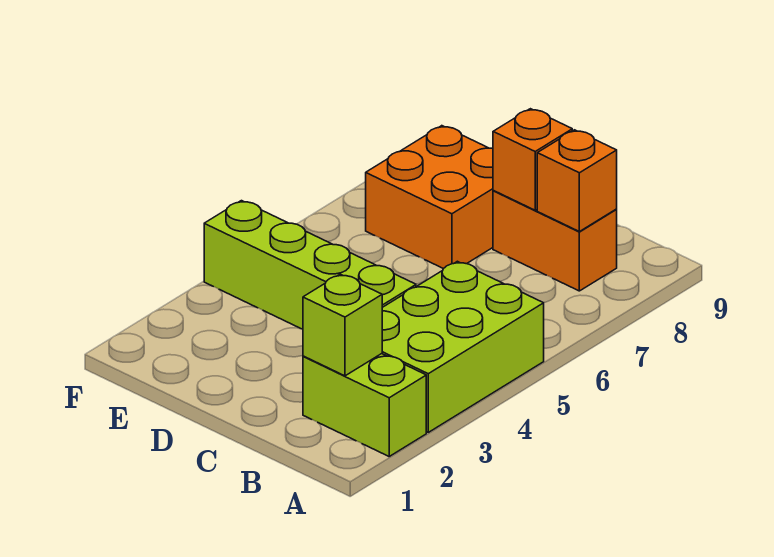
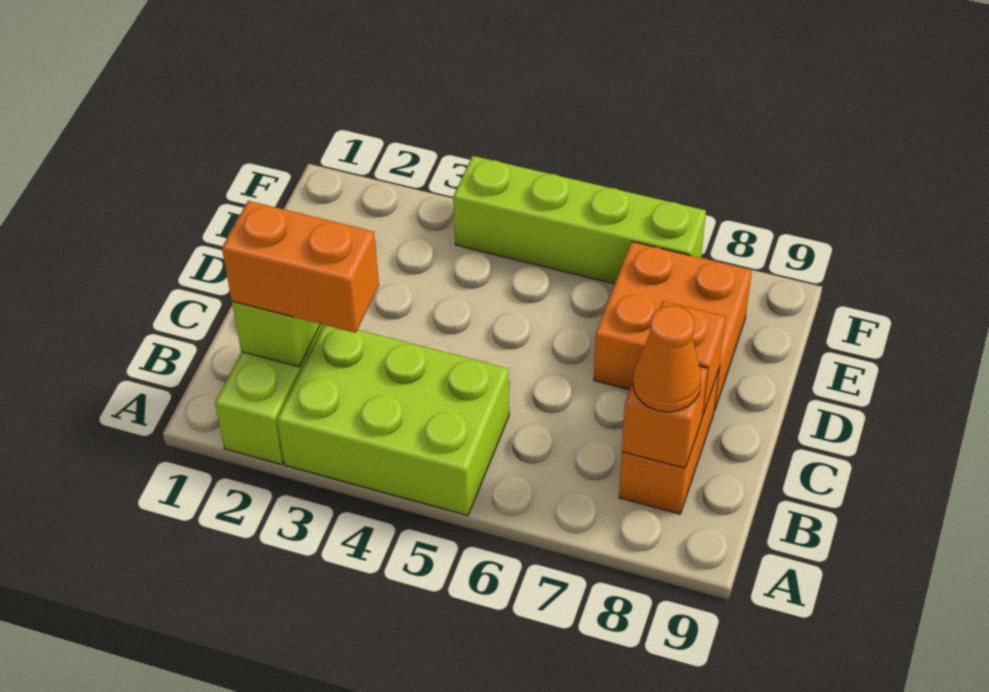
none -> orange 1x2 brick [222,201,379,333]
none -> orange 1x1 cone [633,306,701,412]
lime 1x4 brick [204,201,416,329] -> lime 1x4 brick turned to [453,156,706,284]

